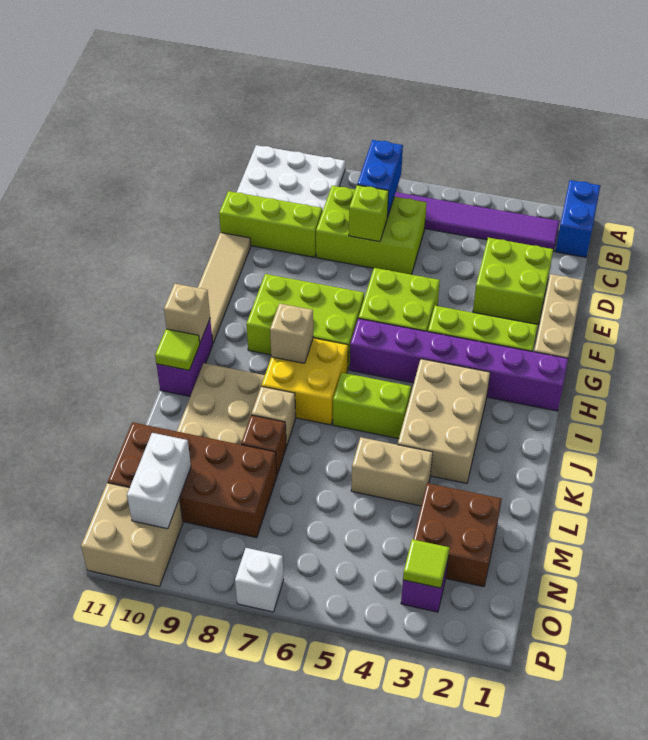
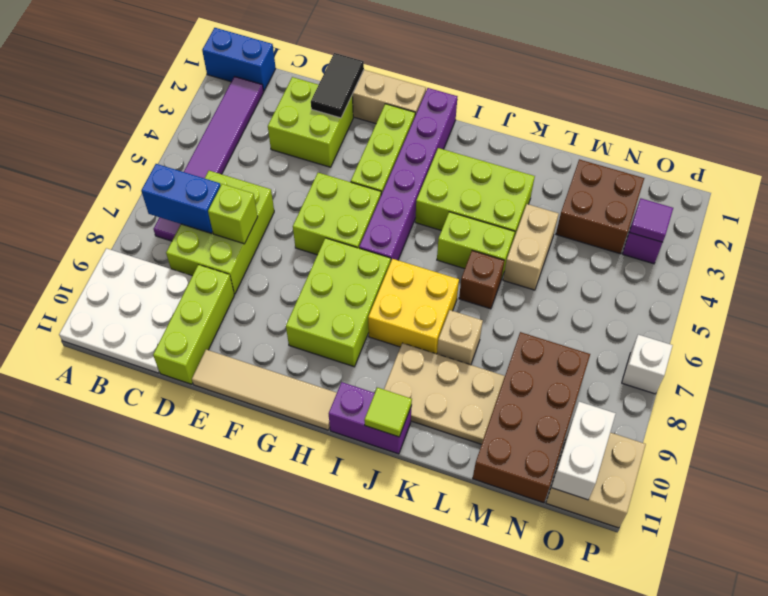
none -> black 1x2 tile [311,53,364,118]
tan 2x3 brick [398,359,490,483] -> lime 2x3 brick [415,148,535,238]
tan 1x1 brick [270,303,313,363] -> none
tan 1x1 brick [164,284,210,342] -> none
lime 1x2 brick [333,373,411,439] -> lime 1x2 brick turned to [437,212,515,279]
brown 1x1 brick [241,415,286,475] -> brown 1x1 brick moved to [459,251,504,309]
white 1x2 brick [127,433,191,529] -> white 1x2 brick turned to [552,402,616,500]
lime 1x1 tile [403,539,449,588] -> purple 1x1 tile [630,198,673,242]

